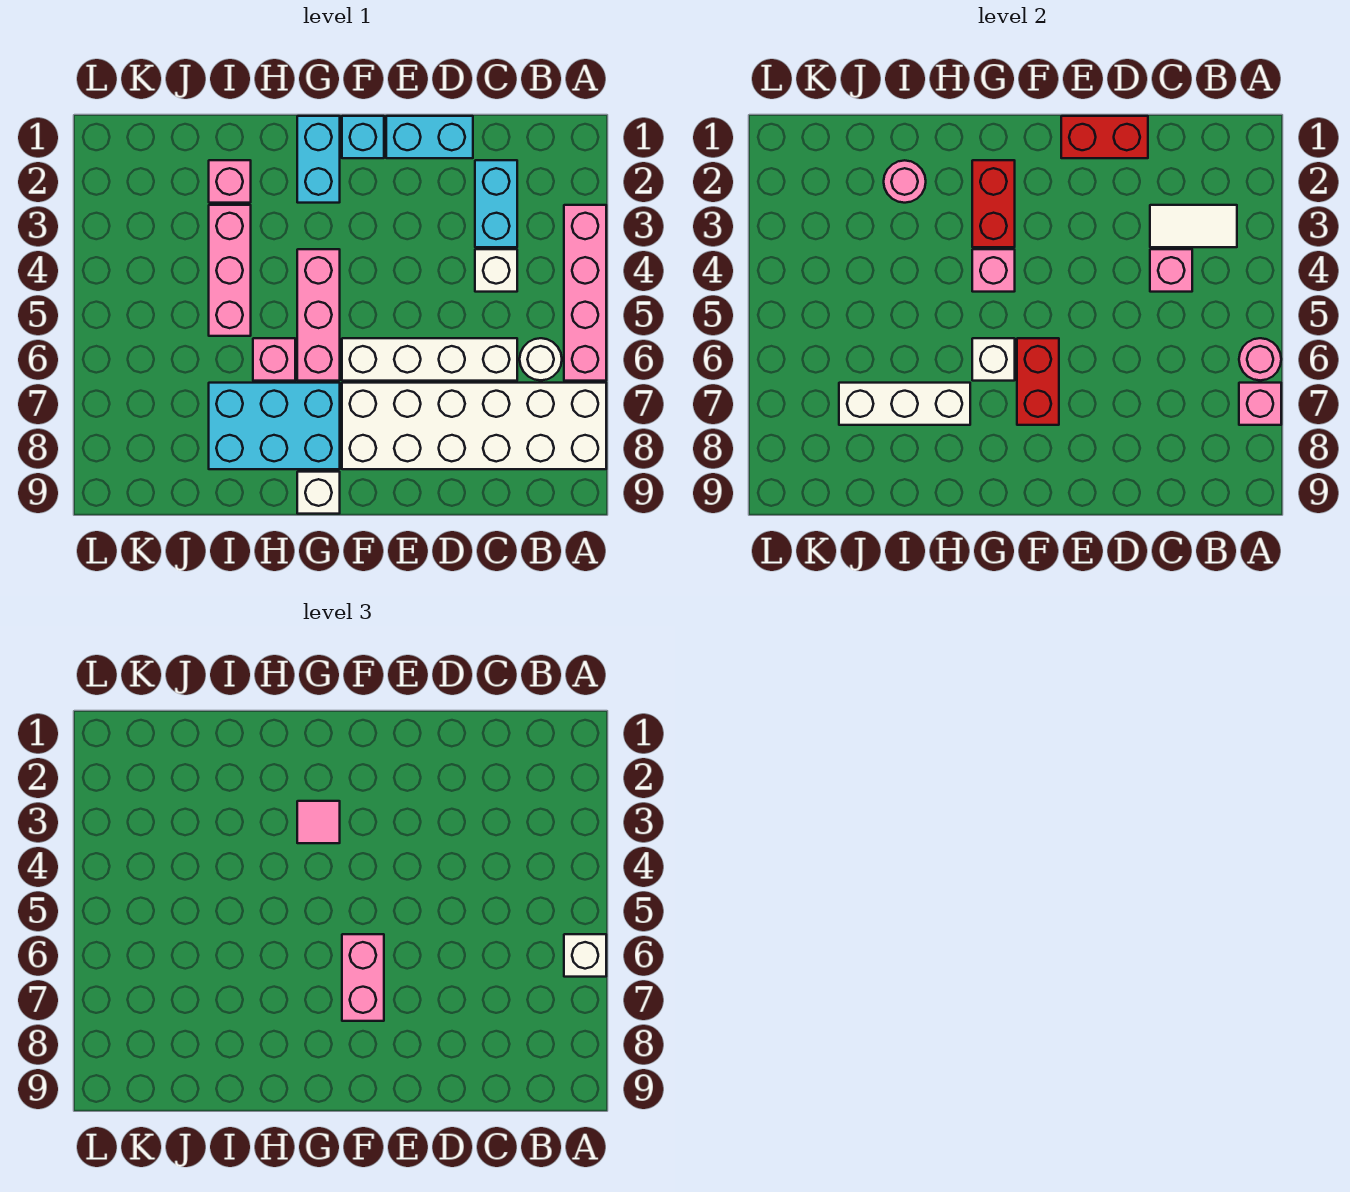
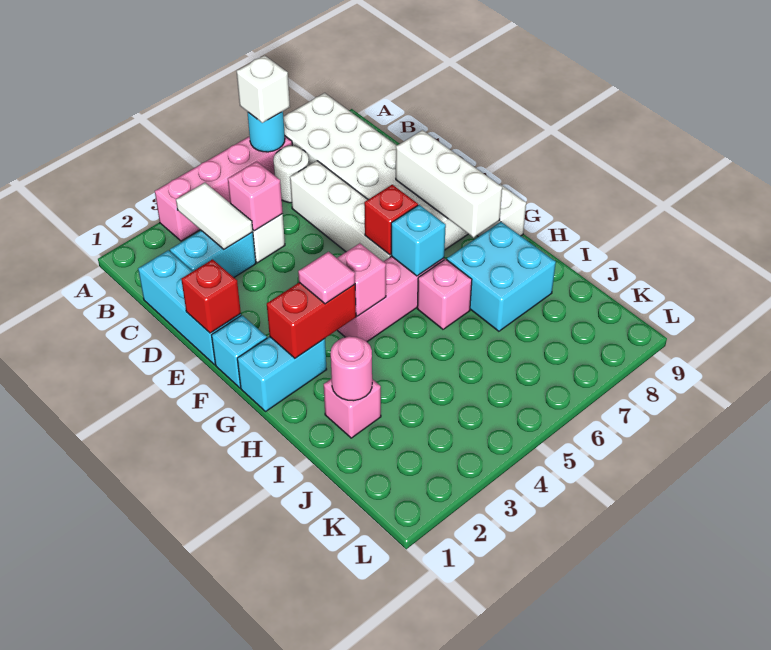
pink 1x1 round brick [1239,338,1281,380] -> cyan 1x1 round brick [247,111,285,152]
pink 1x1 brick [1239,383,1281,425] -> none
cyan 1x2 brick [386,116,473,158] -> cyan 1x3 brick [138,250,241,365]
red 1x2 brick [1061,116,1148,158] -> red 1x1 brick [181,259,241,333]
red 1x2 brick [1017,338,1059,425] -> red 1x1 brick [364,185,418,255]
pink 1x2 brick [342,934,384,1021] -> none
white 1x1 brick [972,338,1015,381] -> cyan 1x1 brick [391,205,446,276]
cyan 2x3 brick [209,383,340,469] -> cyan 2x2 brick [447,222,556,331]
white 1x3 brick [839,383,970,425] -> white 1x3 brick moved to [396,130,502,238]
pink 1x3 brick [209,205,251,336] -> none

